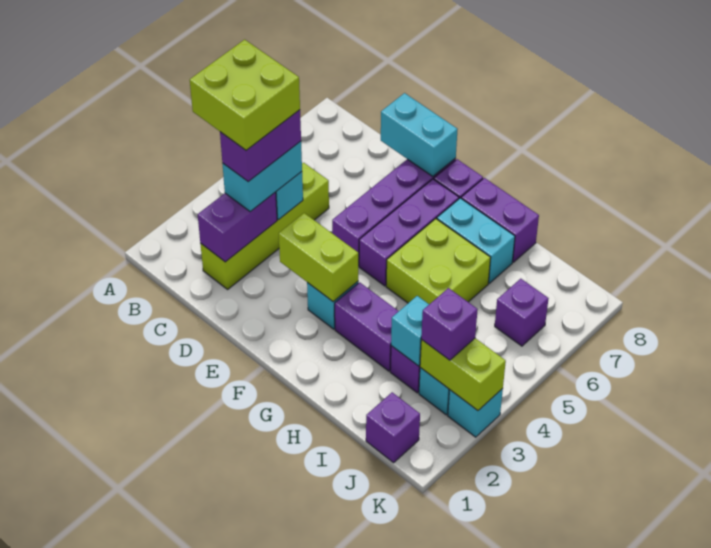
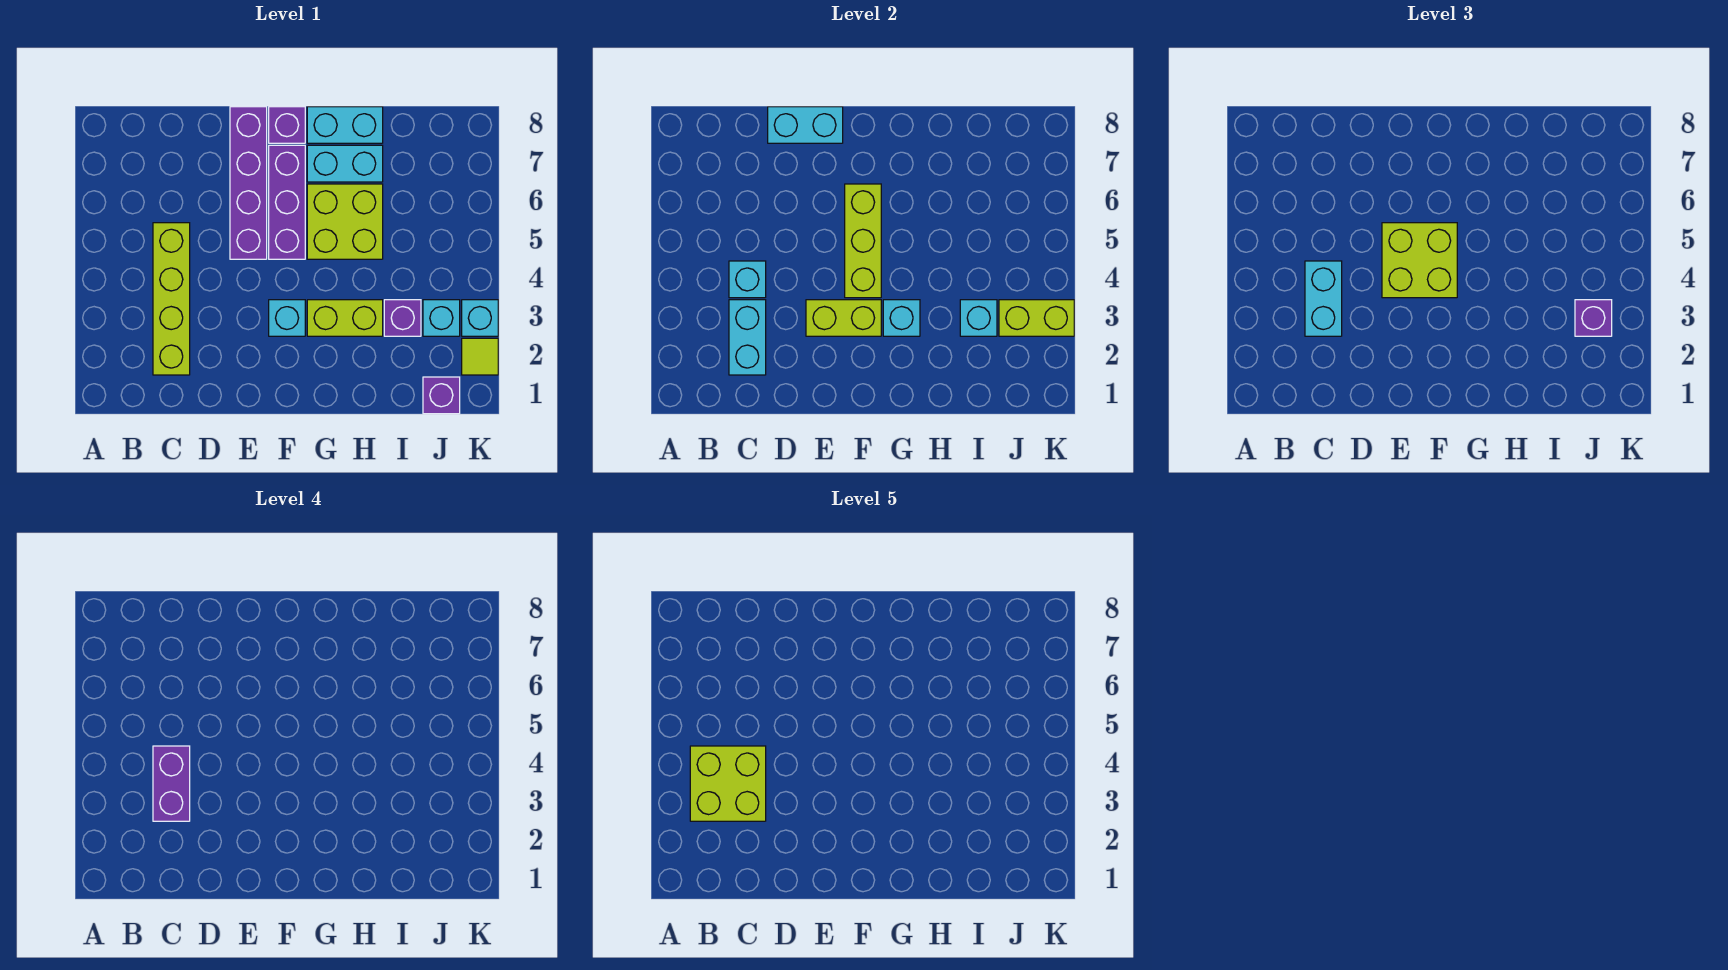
purple 1x2 brick [198,192,277,262] -> cyan 1x2 brick [729,300,766,375]
none -> lime 2x2 brick [1382,223,1457,298]
none -> lime 1x3 brick [845,184,881,298]
purple 1x2 brick [335,282,399,371] -> lime 1x2 brick [307,300,383,336]
none -> cyan 1x1 brick [883,300,920,336]
purple 1x2 brick [461,178,539,262] -> cyan 1x2 brick [307,107,383,143]
purple 1x1 brick [495,279,549,346] -> none
none -> lime 1x1 tile [462,338,498,375]

